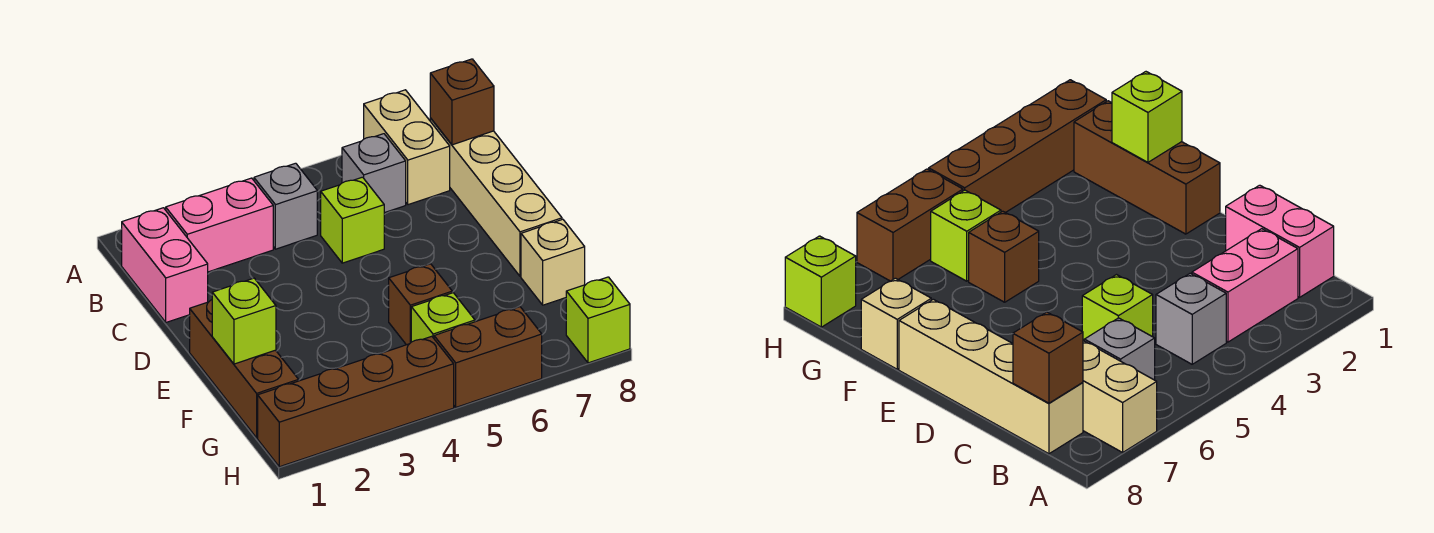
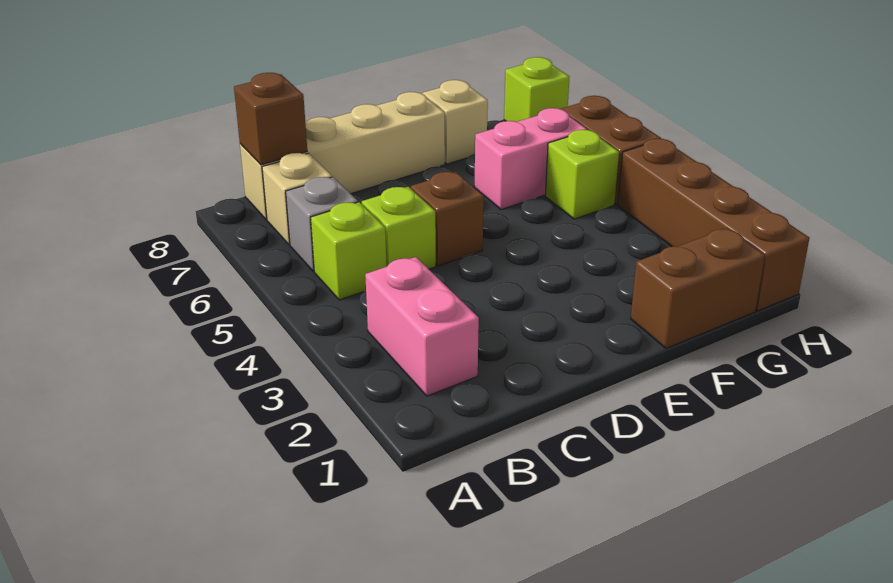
tan 1x2 brick [364,90,450,205] -> tan 1x1 brick [262,153,332,245]
pink 1x2 brick [122,208,208,322] -> pink 1x2 brick moved to [474,108,587,210]
grey 1x1 brick [254,163,317,249] -> none
brown 1x3 brick [190,300,299,438] -> brown 1x2 brick [631,228,765,348]
lime 1x1 brick [212,278,276,364] -> lime 1x1 brick moved to [311,202,387,300]
brown 1x1 brick [389,264,452,345] -> brown 1x1 brick moved to [411,172,484,266]

